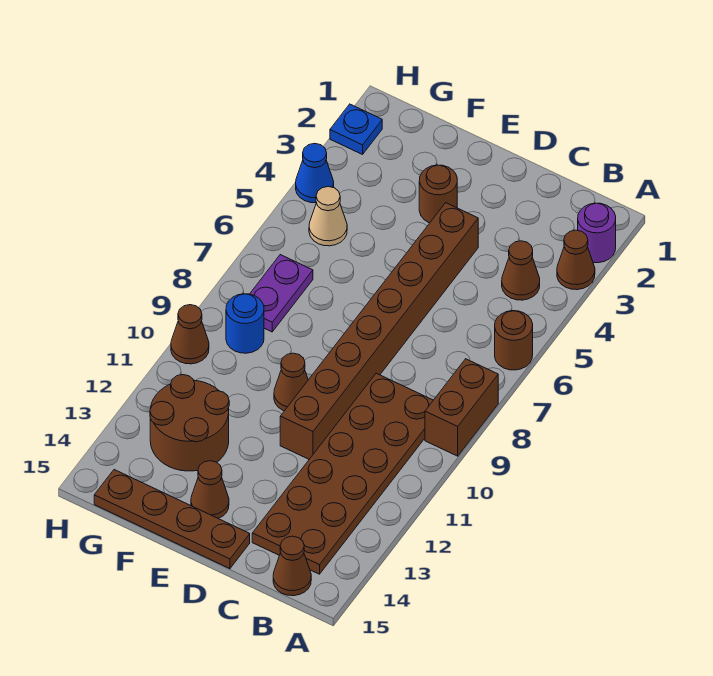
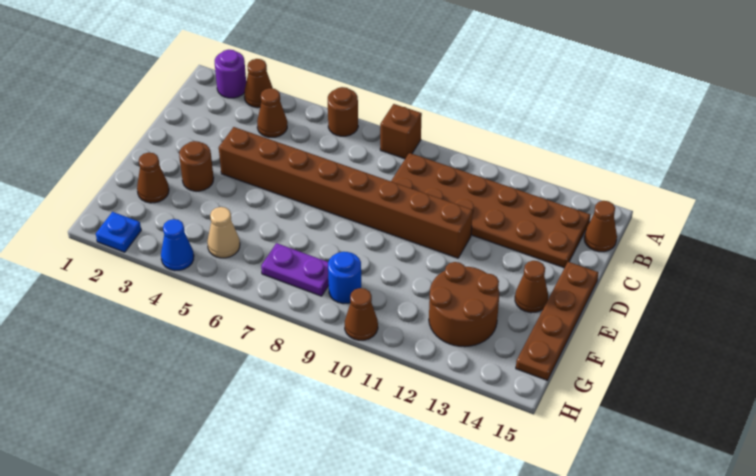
brown 1x2 brick [425,359,498,456] -> brown 1x1 brick [380,104,422,159]
brown 1x1 cone [274,353,308,411] -> brown 1x1 cone moved to [137,153,169,203]

